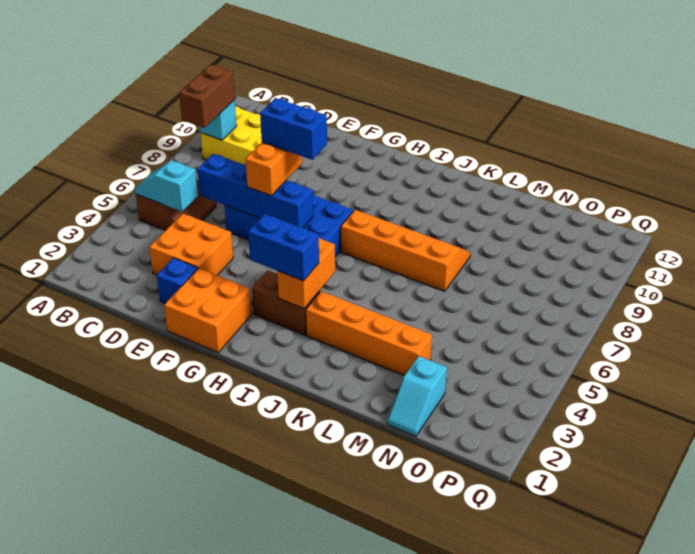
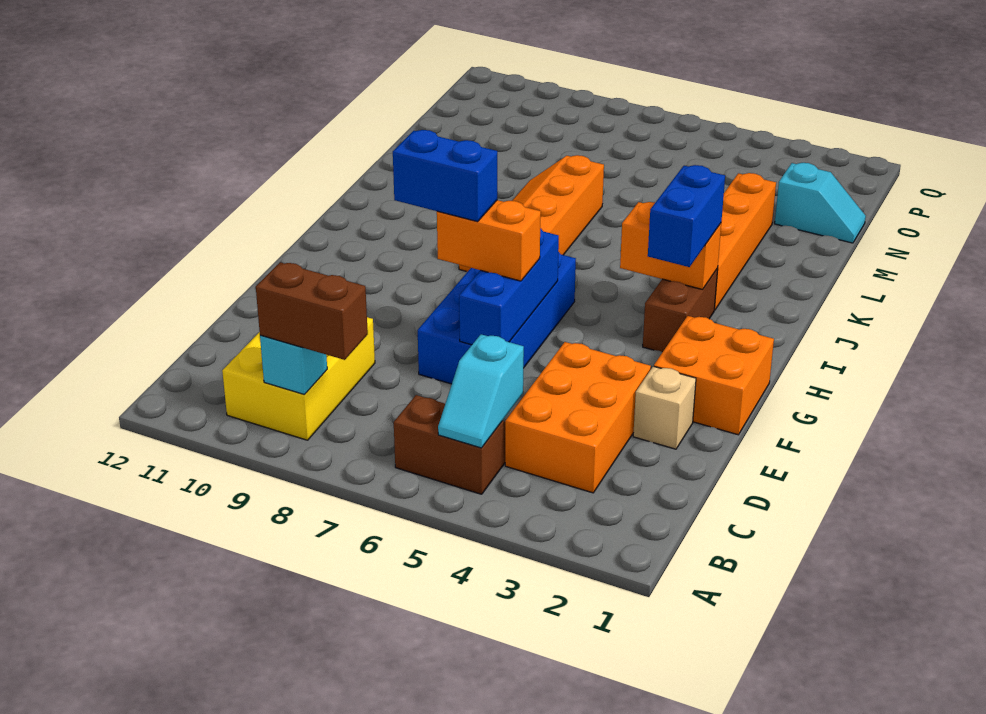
orange 2x2 brick [149,214,233,275] -> orange 2x3 brick [505,342,651,493]
blue 1x4 brick [197,154,313,227] -> blue 1x3 brick [459,228,559,345]
blue 1x1 brick [157,258,198,303] -> tan 1x1 brick [633,366,696,449]
blue 1x2 brick [260,98,327,160] -> blue 1x2 brick turned to [393,130,497,222]

